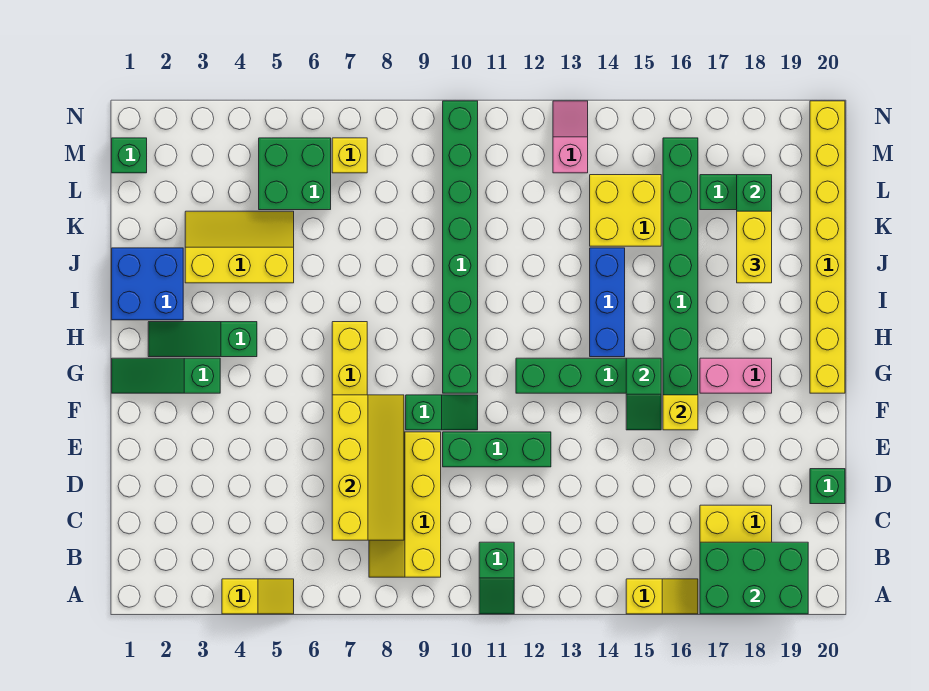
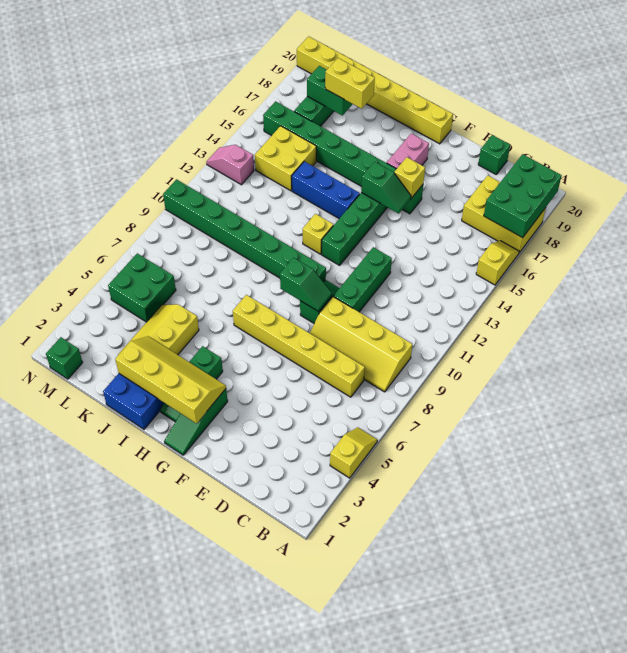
green 1x2 slope [479,542,514,614] -> green 1x2 slope moved to [280,258,332,312]
yellow 2x4 slope [332,395,404,540] -> yellow 2x4 slope moved to [115,336,226,423]
yellow 1x1 brick [332,138,367,173] -> yellow 1x1 brick moved to [303,214,333,254]

